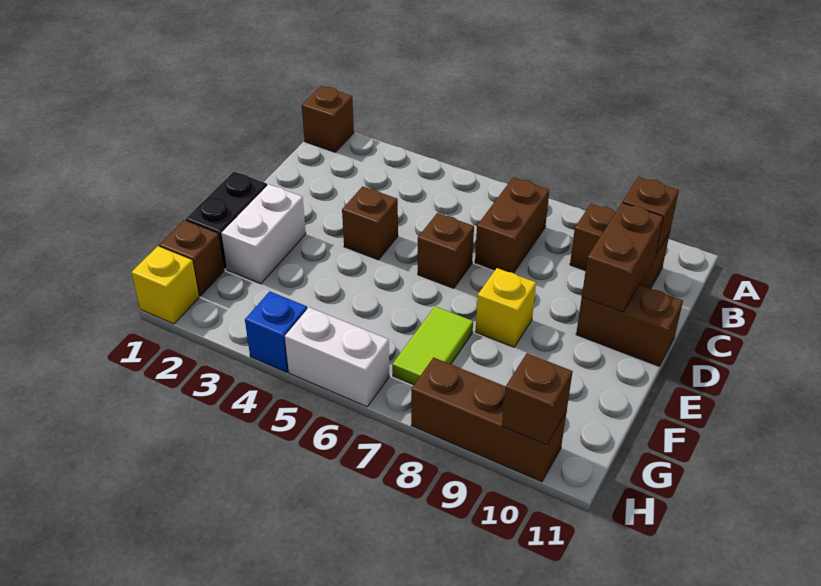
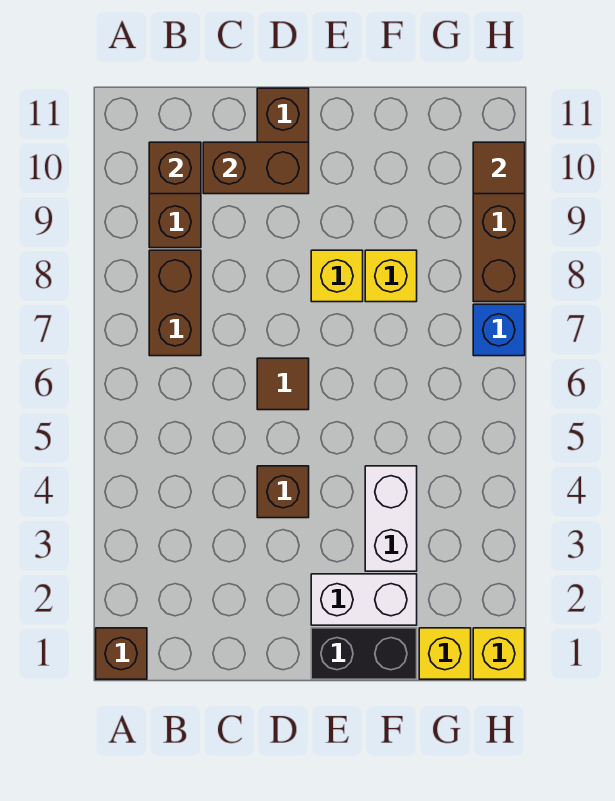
brown 1x2 brick [475,178,549,273] -> brown 1x2 brick turned to [149,250,201,356]
brown 1x1 brick [418,213,474,288] -> brown 1x1 tile [257,358,309,410]
lime 1x2 tile [392,306,473,385] -> none
none -> yellow 1x1 brick [365,250,417,302]
brown 1x1 brick [159,220,224,296] -> yellow 1x1 brick [419,628,471,679]
blue 1x1 brick [245,291,307,372] -> blue 1x1 brick moved to [473,304,525,356]
white 1x2 brick [285,307,389,407] -> white 1x2 brick moved to [365,466,417,571]
brown 1x1 brick [502,353,573,445] -> brown 1x1 tile [473,142,525,194]

